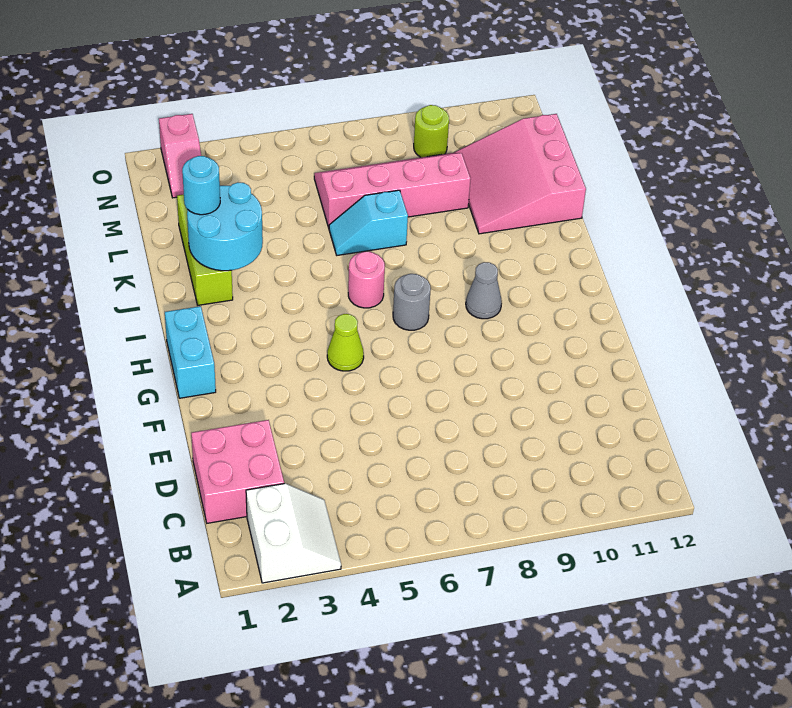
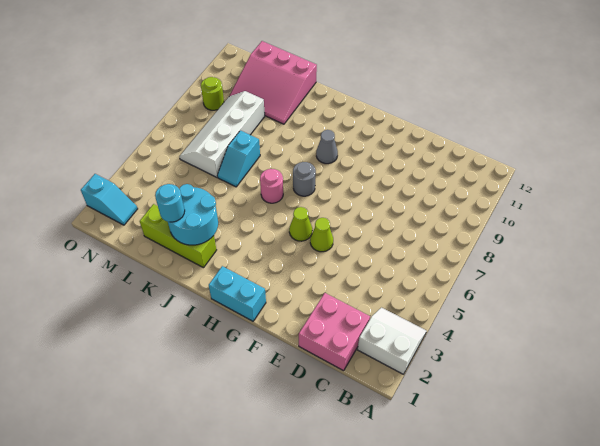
none -> lime 1x1 cone [310,218,333,252]
pink 2x4 slope [314,153,471,228] -> white 2x4 slope [179,91,265,177]
pink 1x2 slope [159,114,201,198] -> cyan 1x2 slope [81,174,138,225]

